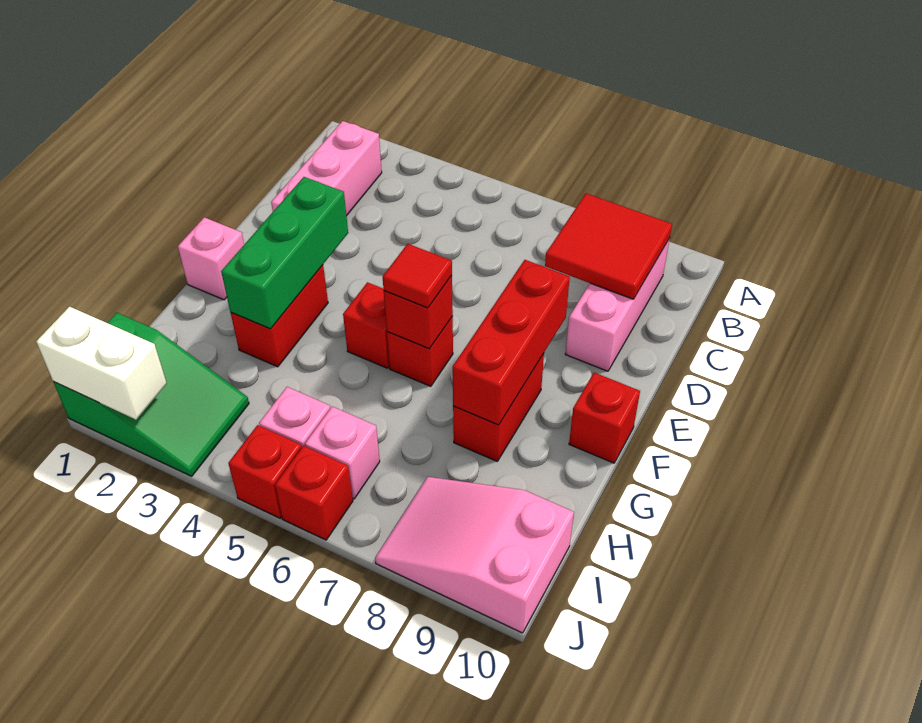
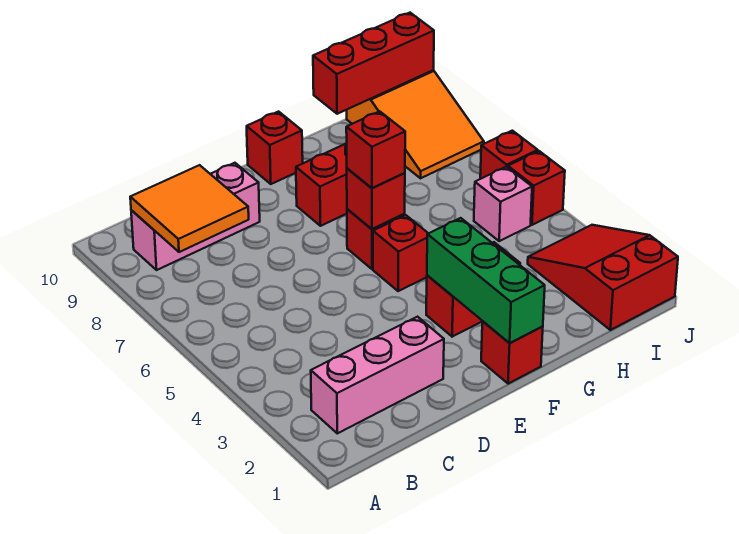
red 2x2 tile [545,194,672,299] -> orange 2x2 tile [130,165,249,252]
green 1x3 brick [221,177,348,329] -> green 1x3 brick turned to [427,218,545,343]
red 1x3 brick [453,260,570,425] -> red 1x3 brick moved to [313,13,434,114]
pink 1x1 brick [178,217,244,300] -> red 1x1 brick [481,321,543,384]
red 1x1 tile [383,244,452,308] -> red 1x1 brick [346,111,405,188]
green 2x3 slope [54,313,249,476] -> red 2x3 slope [528,225,678,330]
pink 1x1 brick [305,407,380,499] -> none
pink 2x3 slope [375,477,574,633] -> orange 2x3 slope [347,70,484,178]
white 1x2 brick [36,307,167,420] -> none

